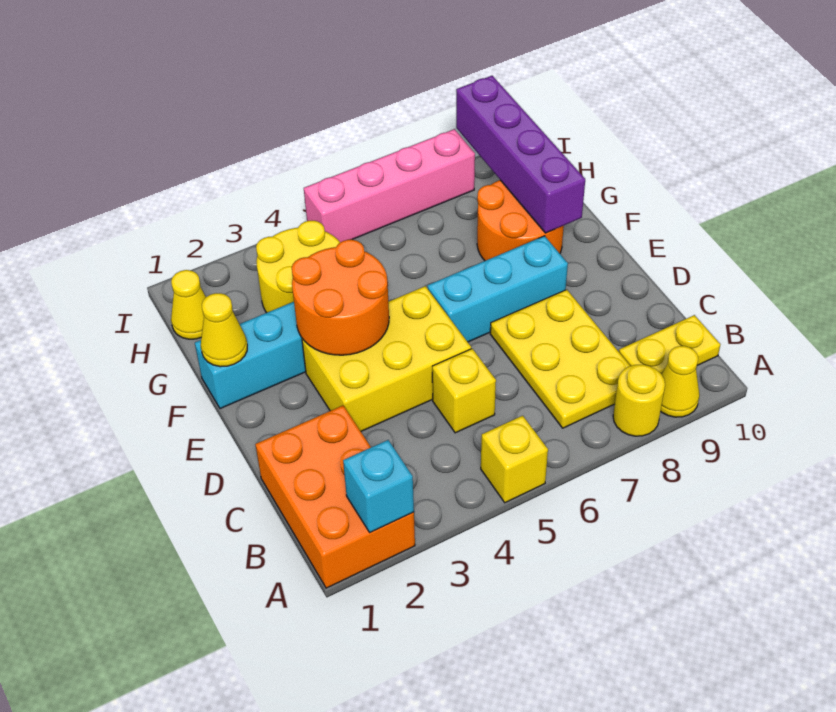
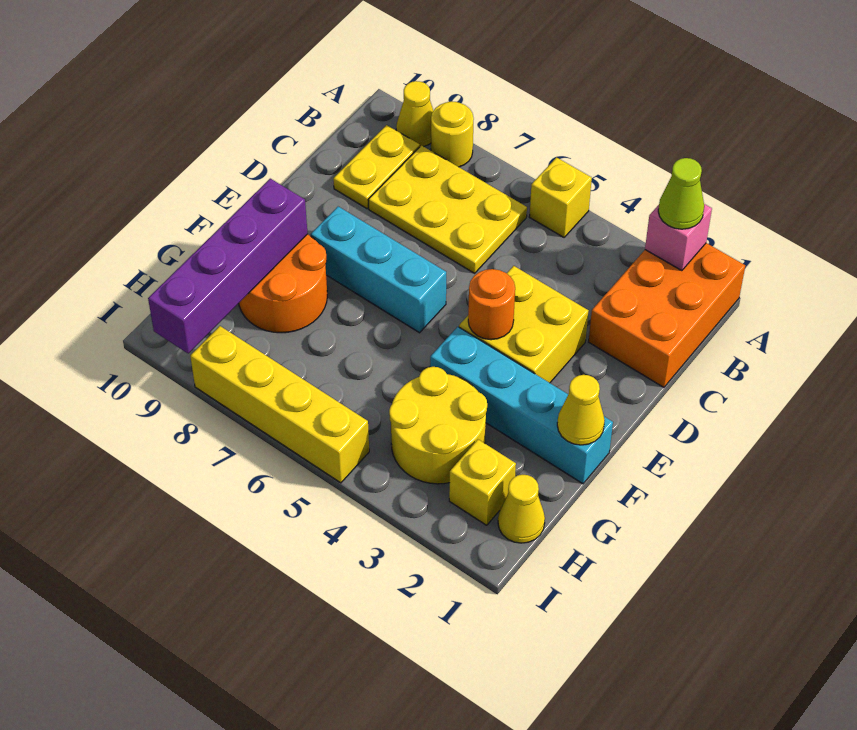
cyan 1x1 brick [343,440,414,533] -> pink 1x1 brick [645,204,712,271]
none -> lime 1x1 cone [658,158,704,229]
yellow 2x3 plate [490,290,630,428] -> yellow 2x3 plate turned to [368,146,527,273]
yellow 1x2 plate [619,315,720,374] -> yellow 1x2 plate turned to [333,125,420,209]
yellow 1x1 brick [432,349,496,433] -> yellow 1x1 brick moved to [449,440,516,525]
yellow 2x3 brick [302,286,471,431] -> yellow 2x2 brick [459,266,588,383]
orange 2x2 round brick [292,240,389,355] -> orange 1x1 round brick [468,269,515,340]
pink 1x4 brick [304,129,475,242] -> yellow 1x4 brick [190,326,369,483]

